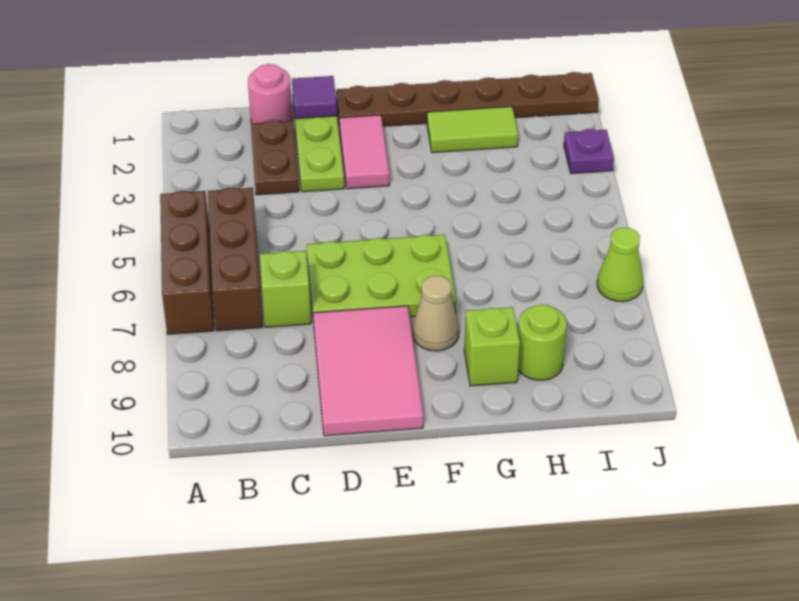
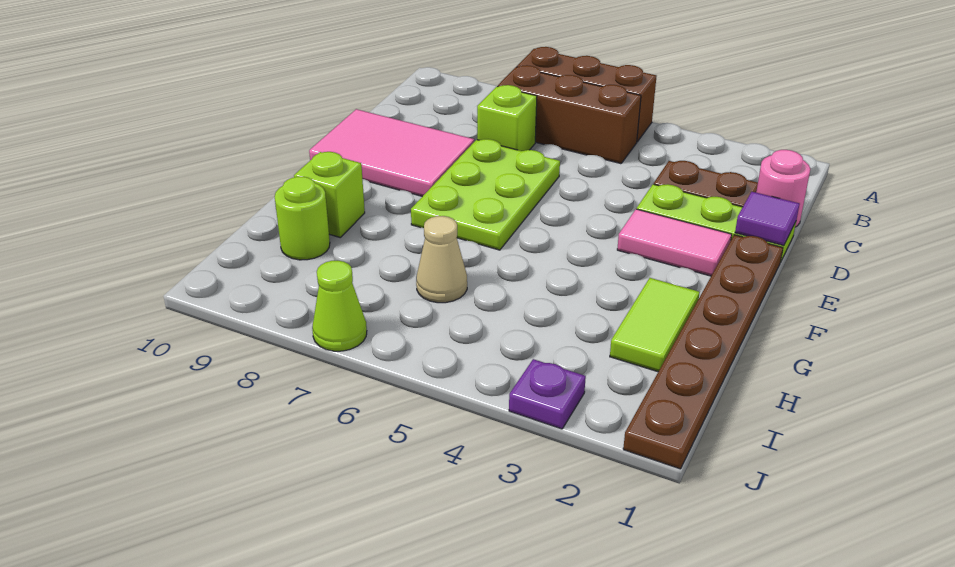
tan 1x1 cone [413,276,459,351] -> tan 1x1 cone moved to [416,216,467,303]

